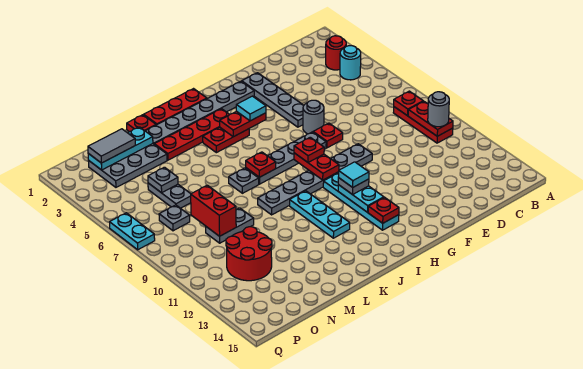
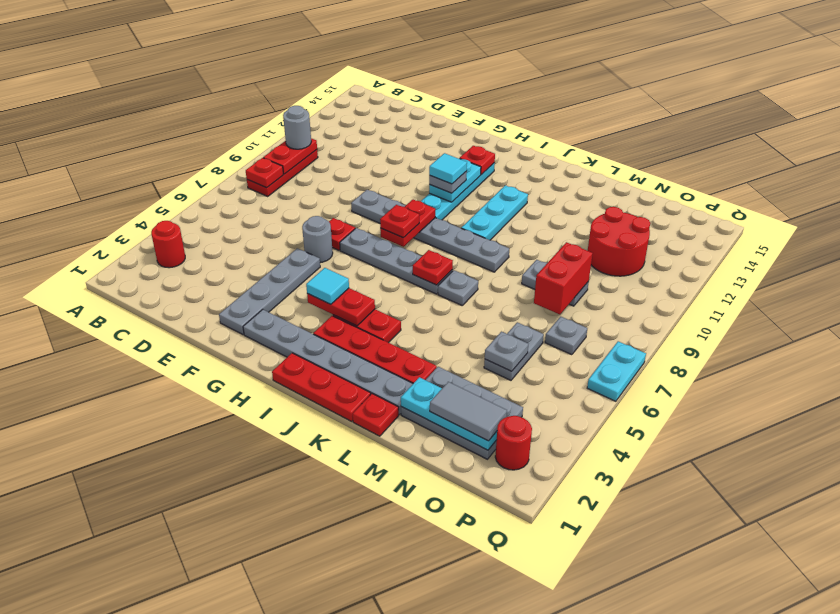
cyan 1x1 round brick [340,46,361,80] -> none
none -> red 1x1 round brick [495,416,532,470]

